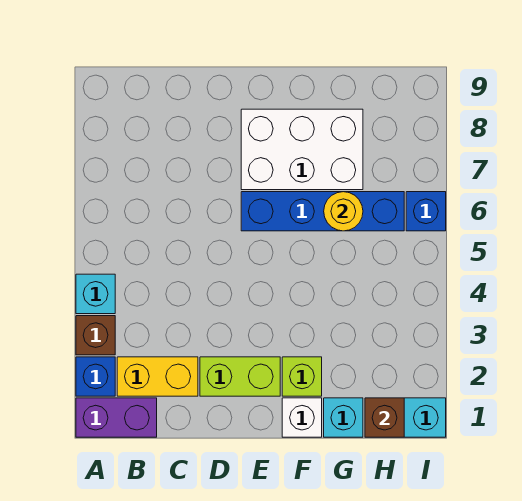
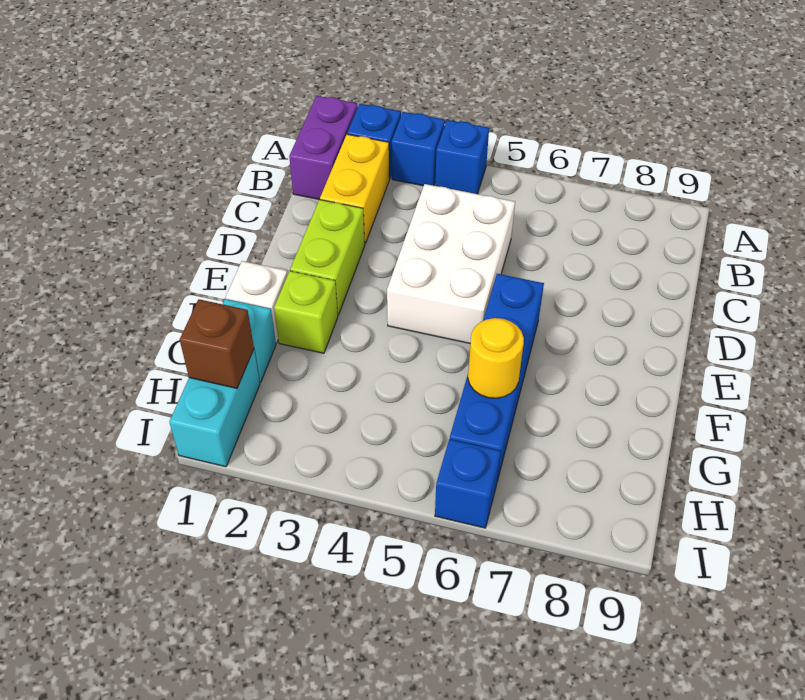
brown 1x1 brick [76,316,115,355] -> blue 1x1 brick [392,112,445,186]
cyan 1x1 brick [76,274,115,314] -> blue 1x1 brick [435,120,489,194]
white 2x3 brick [241,109,363,190] -> white 2x3 brick moved to [387,184,515,344]

